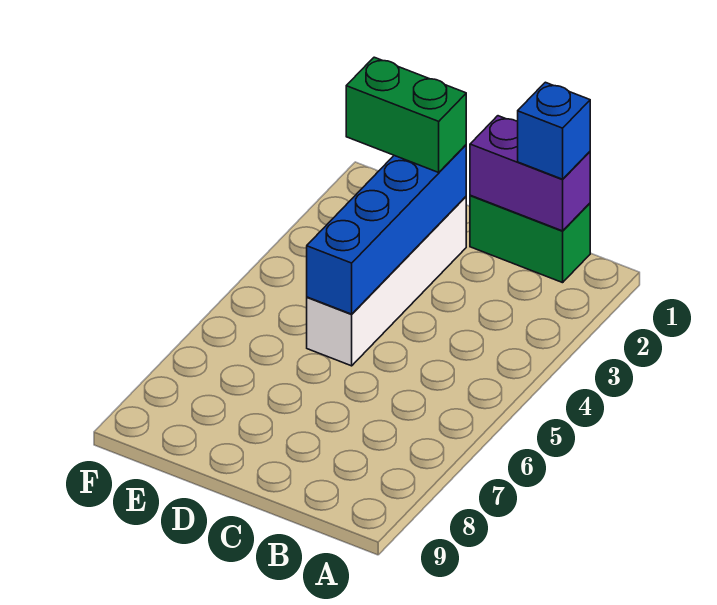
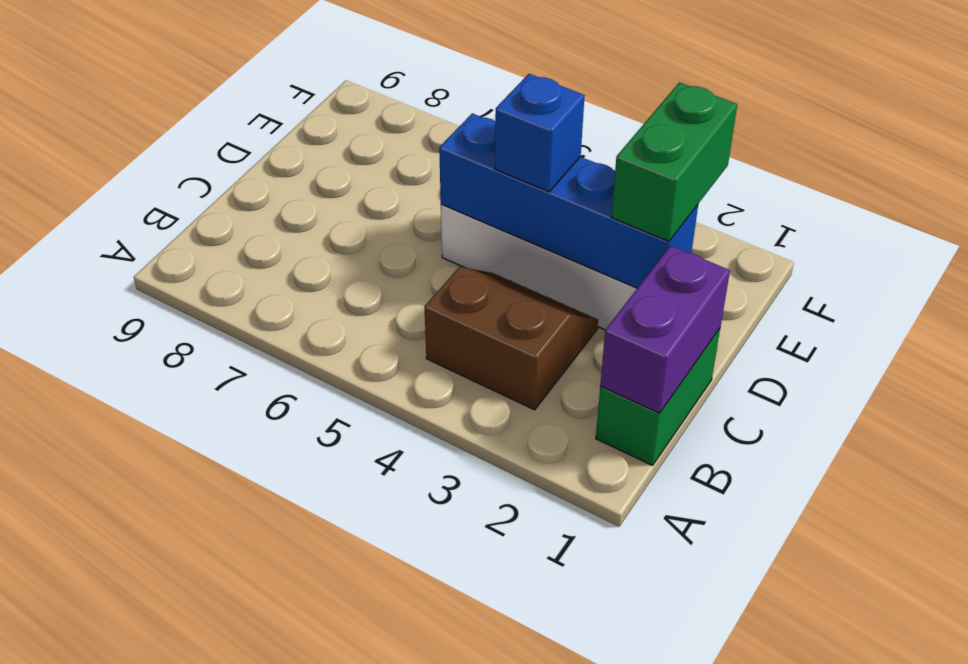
blue 1x1 brick [518,82,590,179] -> blue 1x1 brick moved to [495,74,585,192]
none -> brown 2x2 slope [424,267,598,410]

